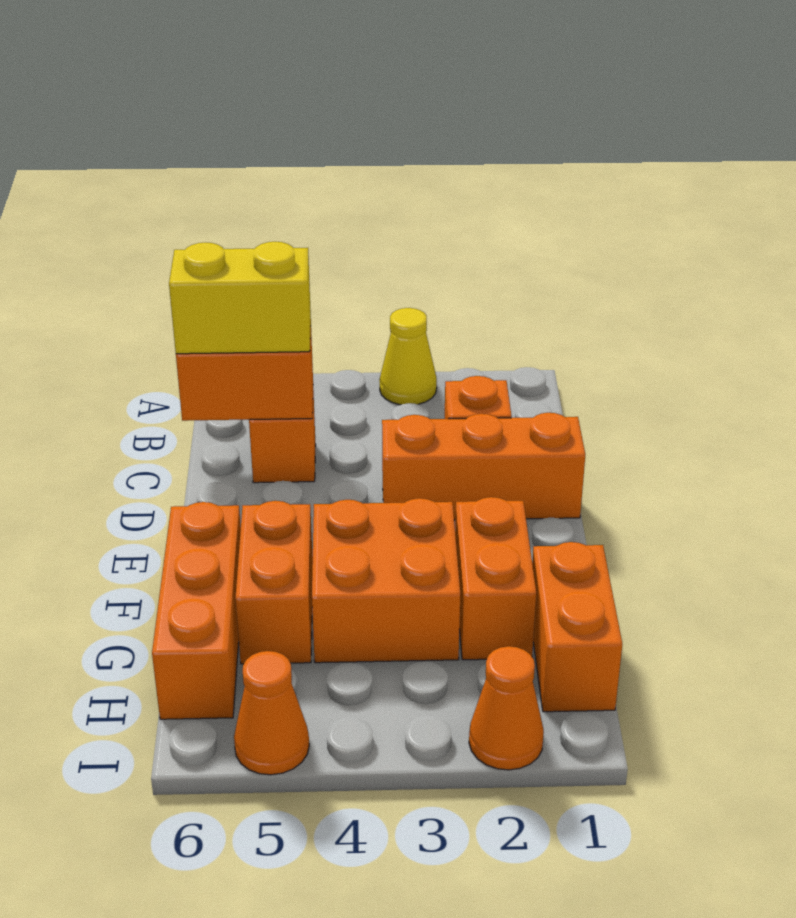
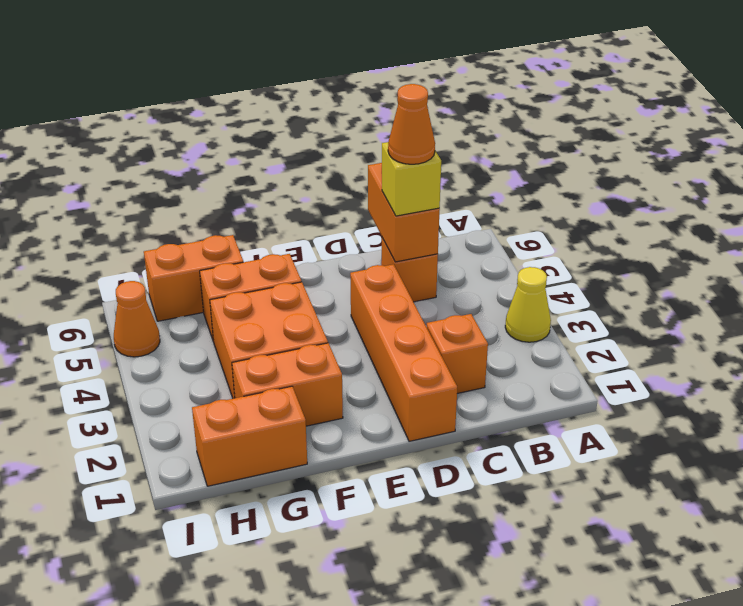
yellow 1x2 brick [169,242,311,354] -> yellow 1x1 brick [382,142,441,216]
orange 1x3 brick [382,413,585,520] -> orange 1x4 brick [350,264,457,441]
orange 1x3 brick [152,502,241,719] -> orange 1x2 brick [144,235,243,321]
orange 1x1 cone [469,646,544,770] -> orange 1x1 cone moved to [388,84,435,164]

